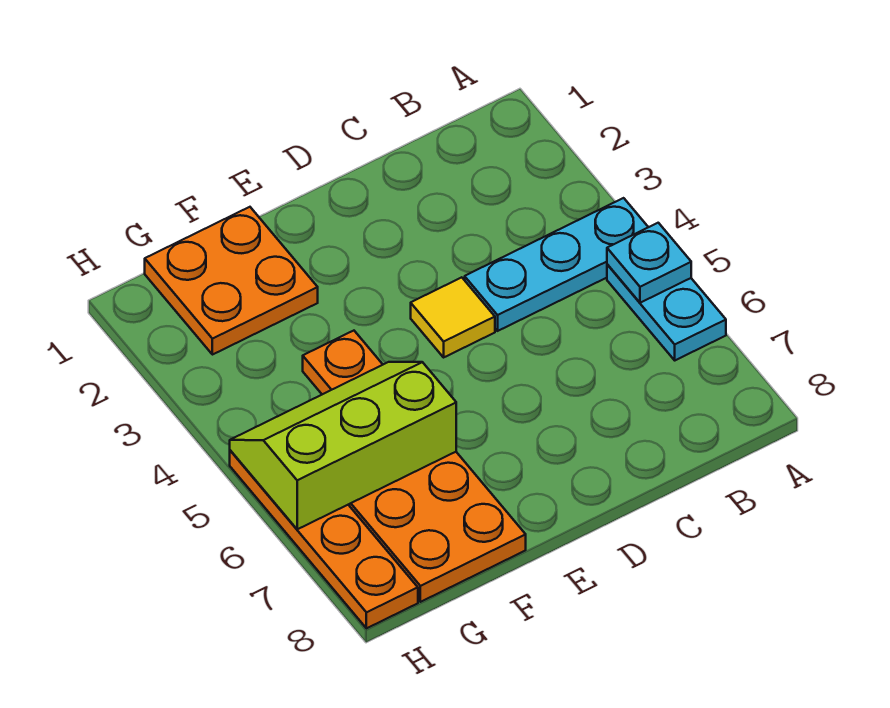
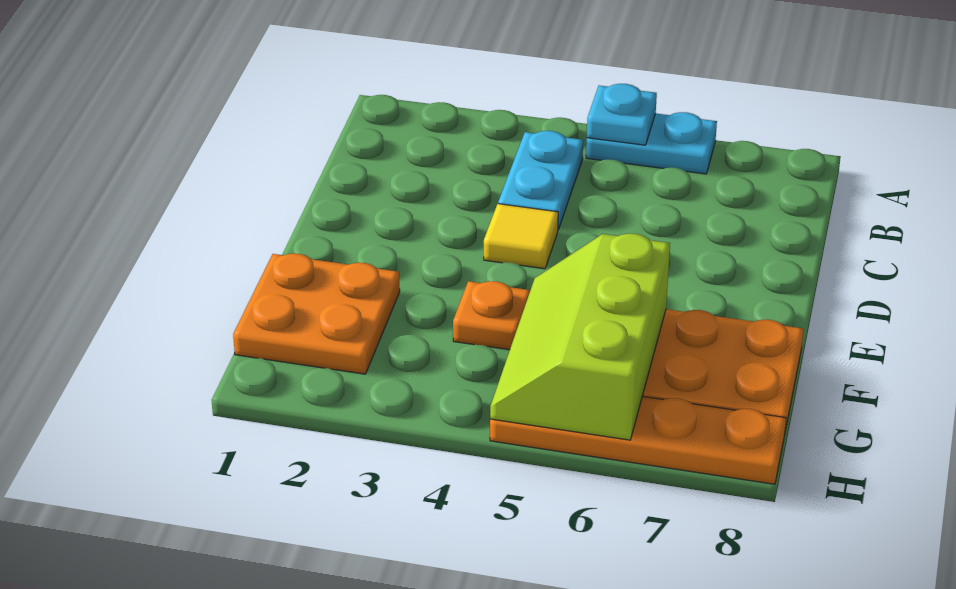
cyan 1x3 plate [465,198,648,331] -> cyan 1x2 plate [498,131,583,230]

